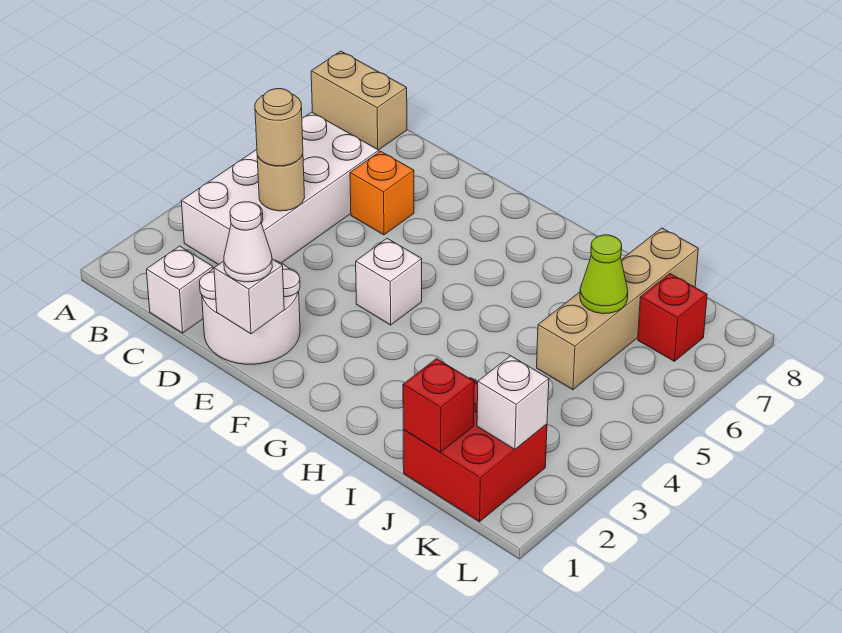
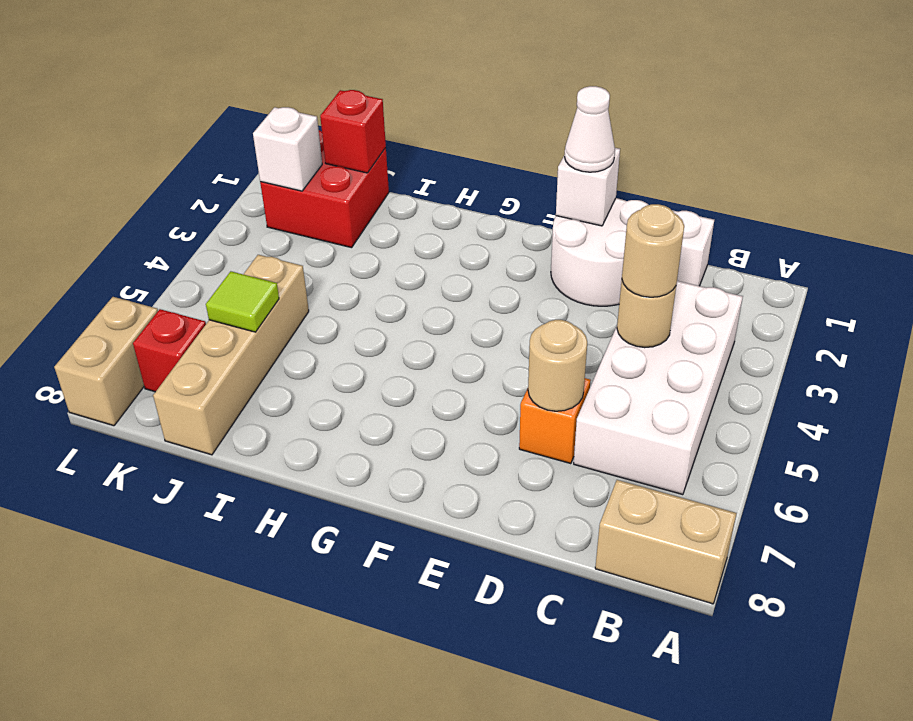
none -> tan 1x1 round brick [528,320,587,411]
white 1x1 brick [356,238,422,325] -> none
lime 1x1 cone [580,235,628,314] -> lime 1x1 tile [206,271,279,332]
none -> tan 1x2 brick [54,297,158,426]

